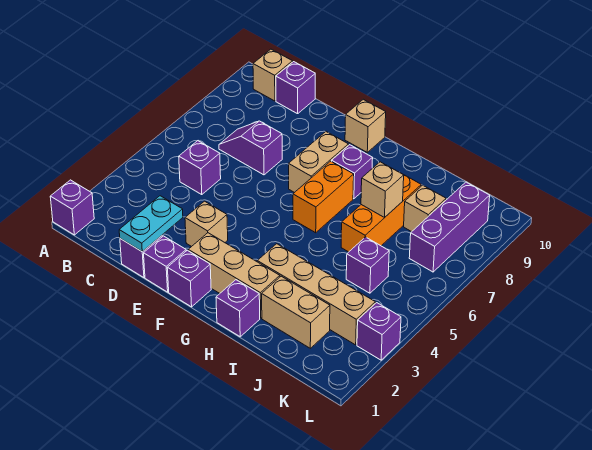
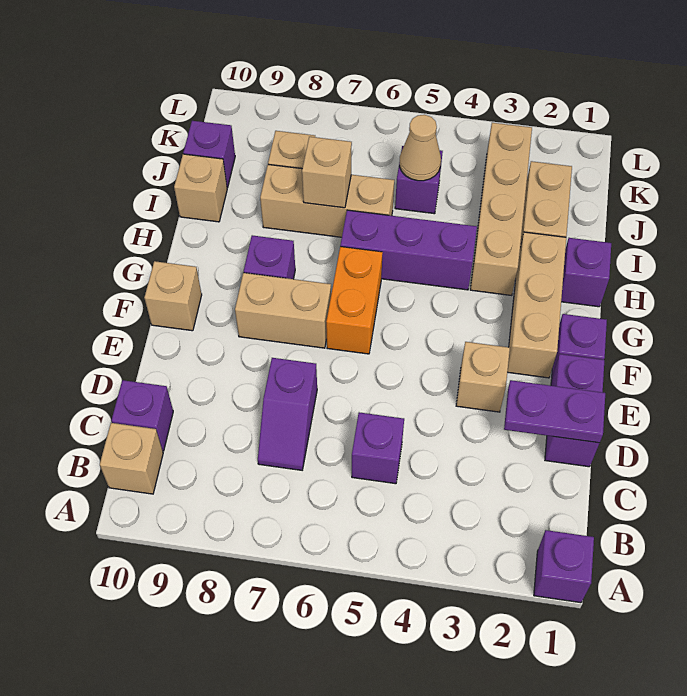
cyan 1x2 plate [119,196,183,252] -> purple 1x2 plate [504,380,605,443]
orange 1x2 brick [293,161,354,233] -> orange 1x2 brick turned to [326,247,383,354]
orange 1x3 brick [341,175,421,252] -> tan 1x3 brick [260,164,394,237]
none -> tan 1x1 brick [174,154,227,222]
none -> tan 1x1 cone [400,115,441,181]
purple 1x3 brick [409,182,490,272] -> purple 1x3 brick moved to [340,210,477,290]
purple 1x1 brick [357,303,401,360] -> purple 1x1 brick moved to [183,121,235,188]

